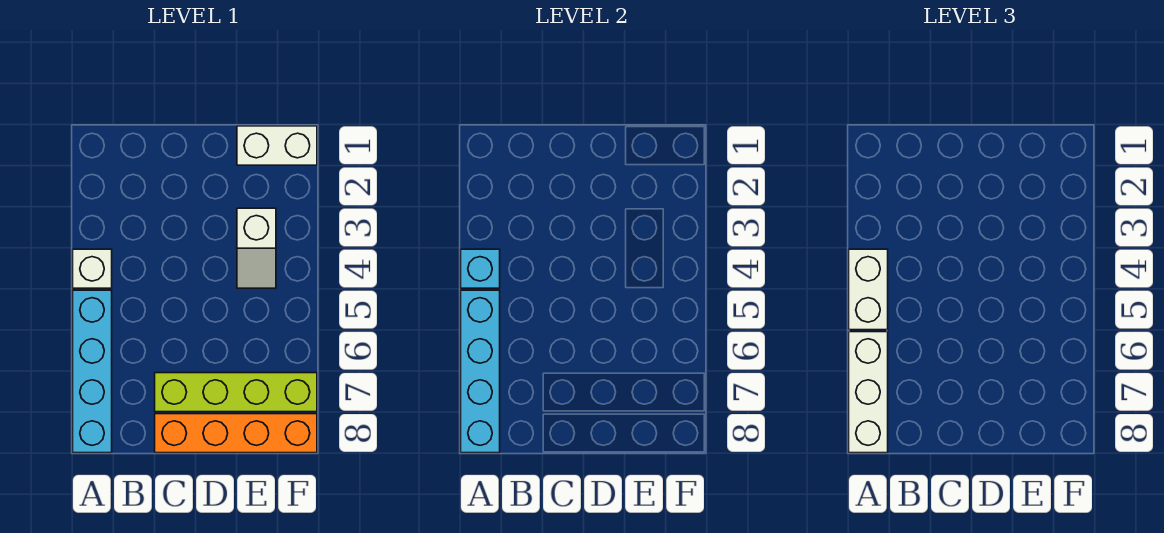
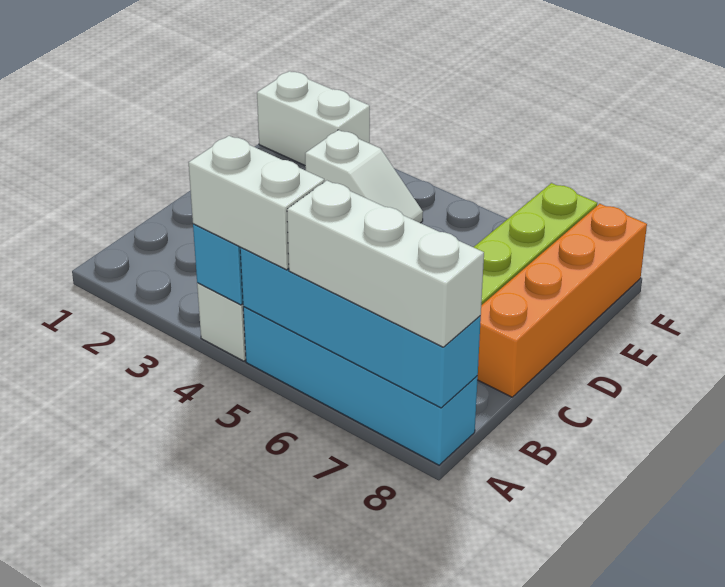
white 1x2 brick [237,126,317,165] -> white 1x2 brick turned to [257,71,370,165]

